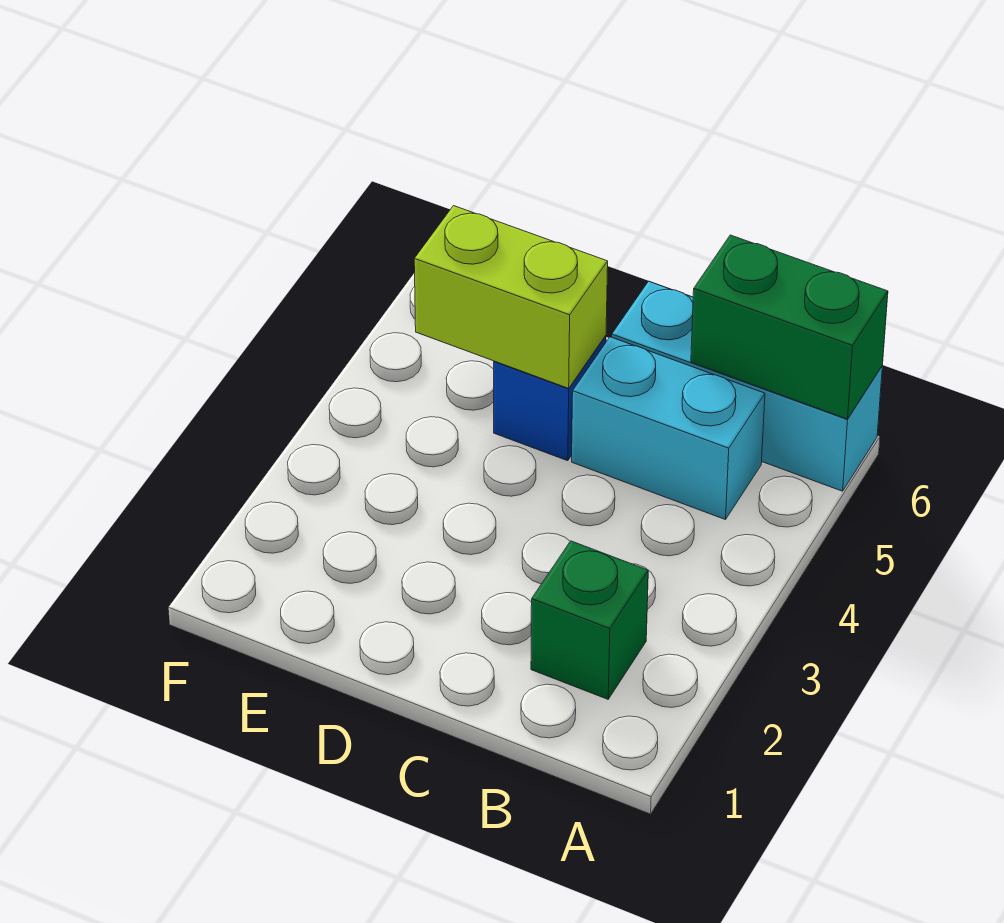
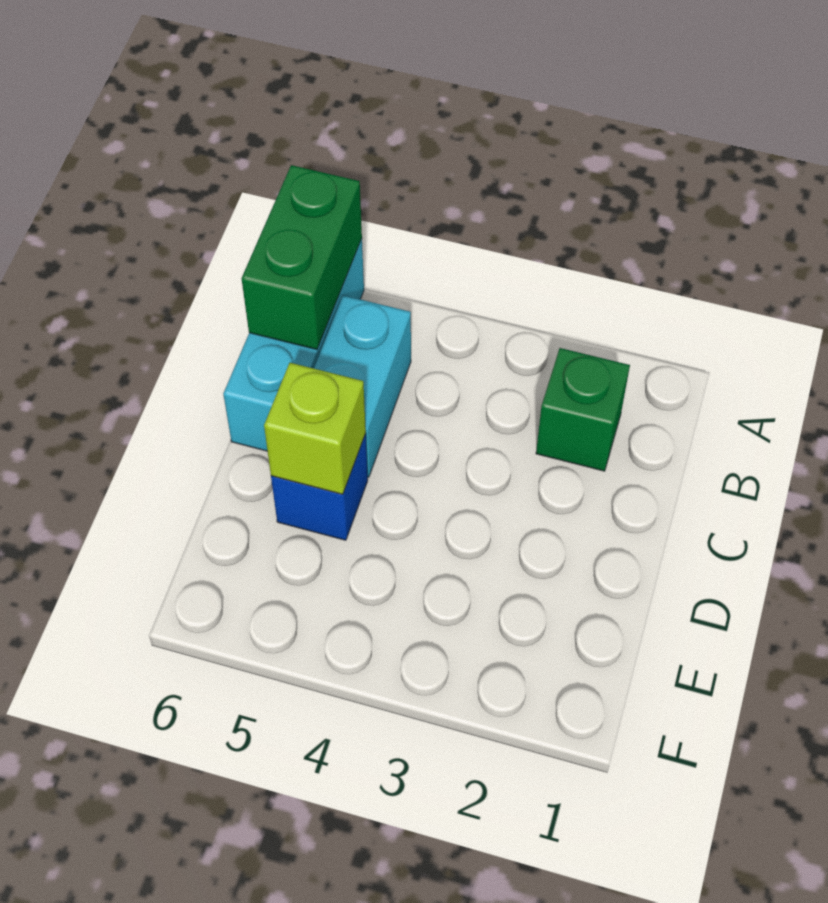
lime 1x2 brick [414,206,608,388] -> lime 1x1 brick [264,363,366,494]

